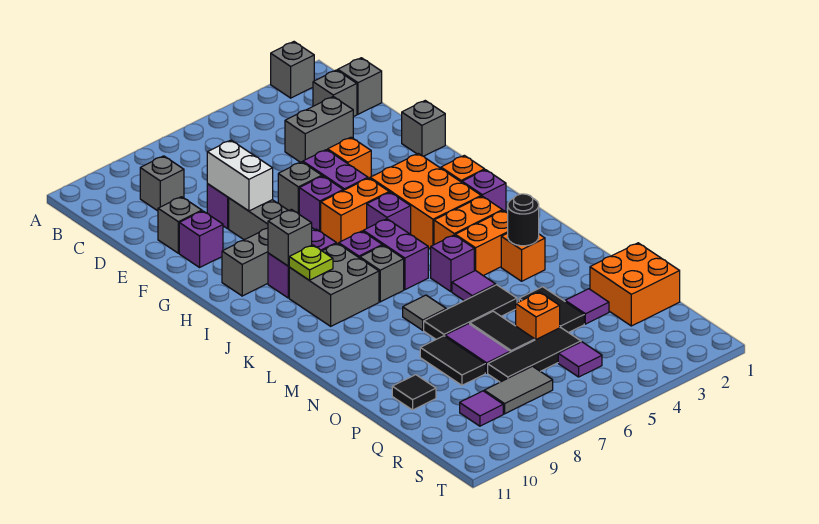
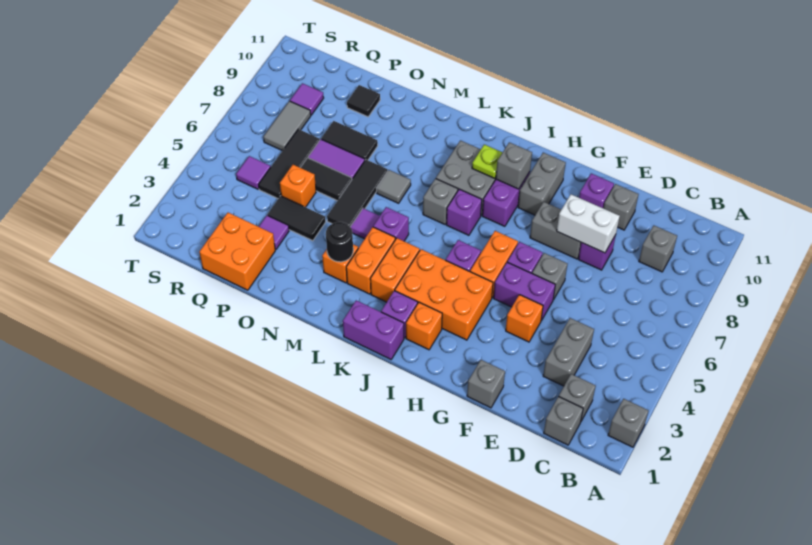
purple 1x2 brick [363,219,428,290] -> purple 1x2 brick moved to [343,300,404,359]

